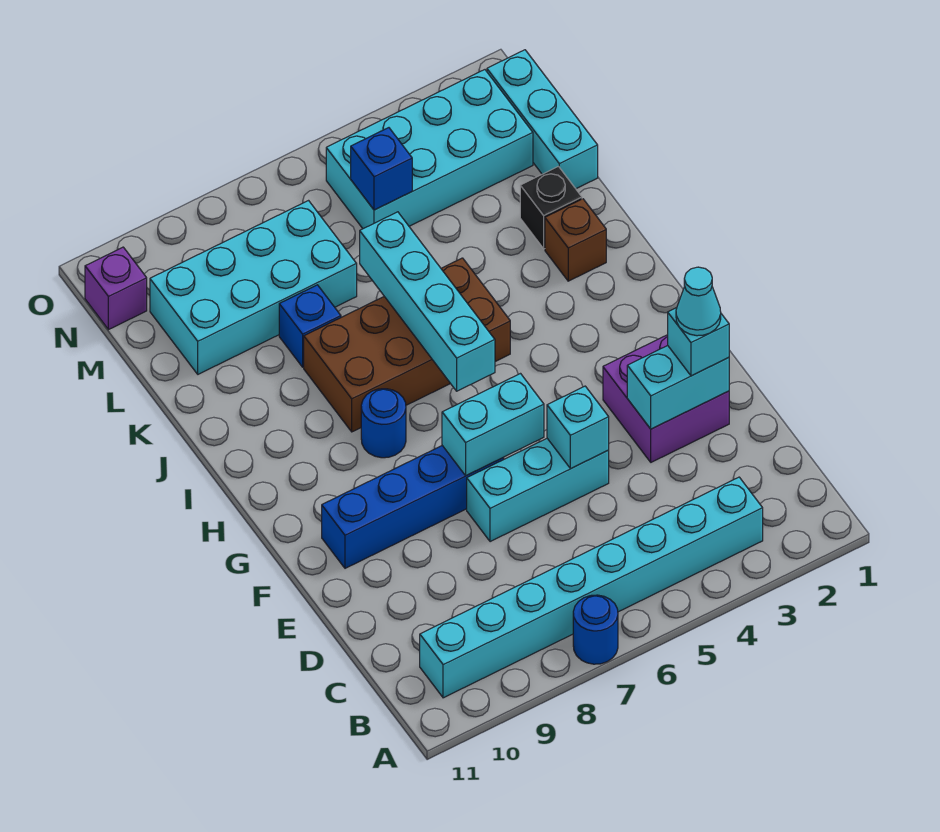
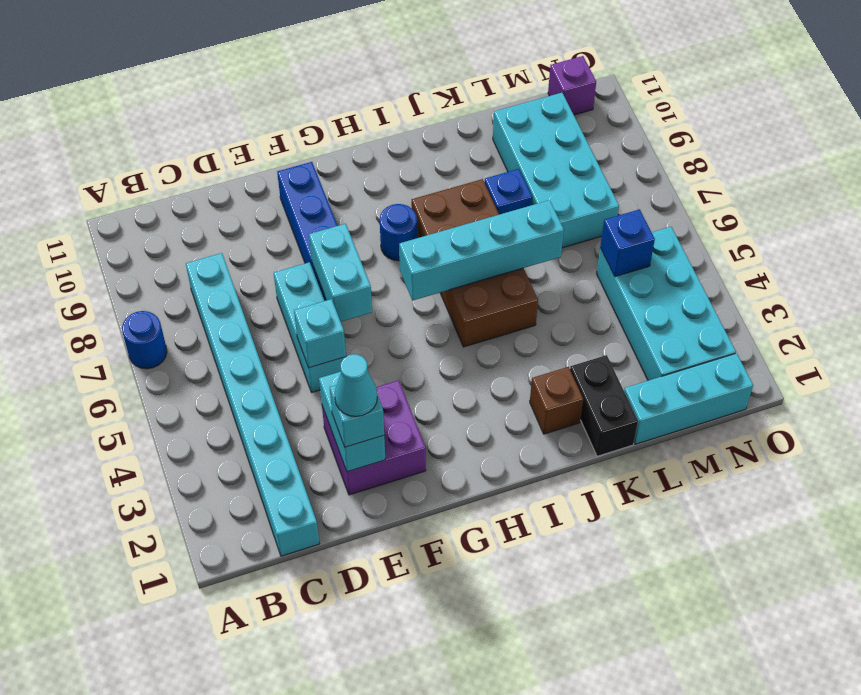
cyan 1x8 brick [420,477,763,698] -> cyan 1x8 brick moved to [186,253,319,556]
black 1x1 brick [520,166,582,249] -> black 1x2 brick [570,355,638,456]

